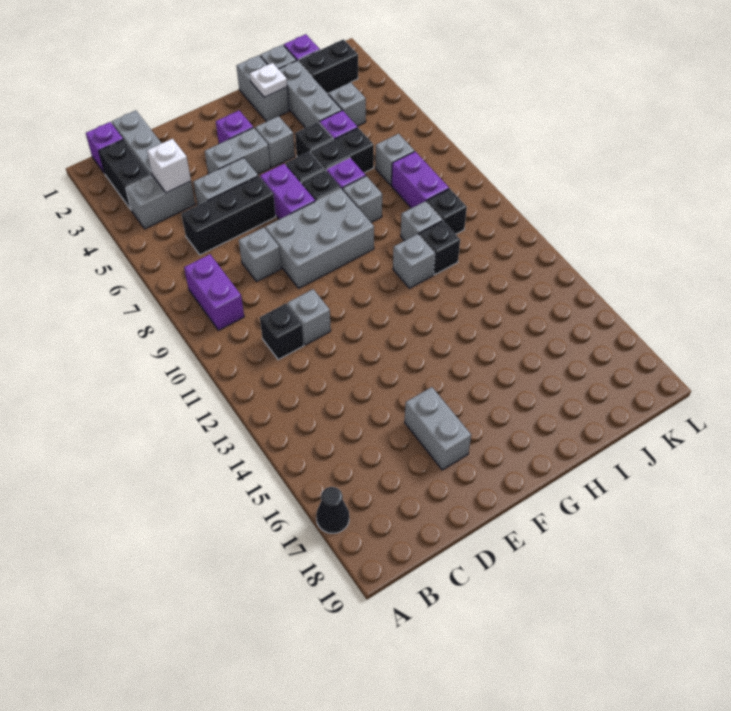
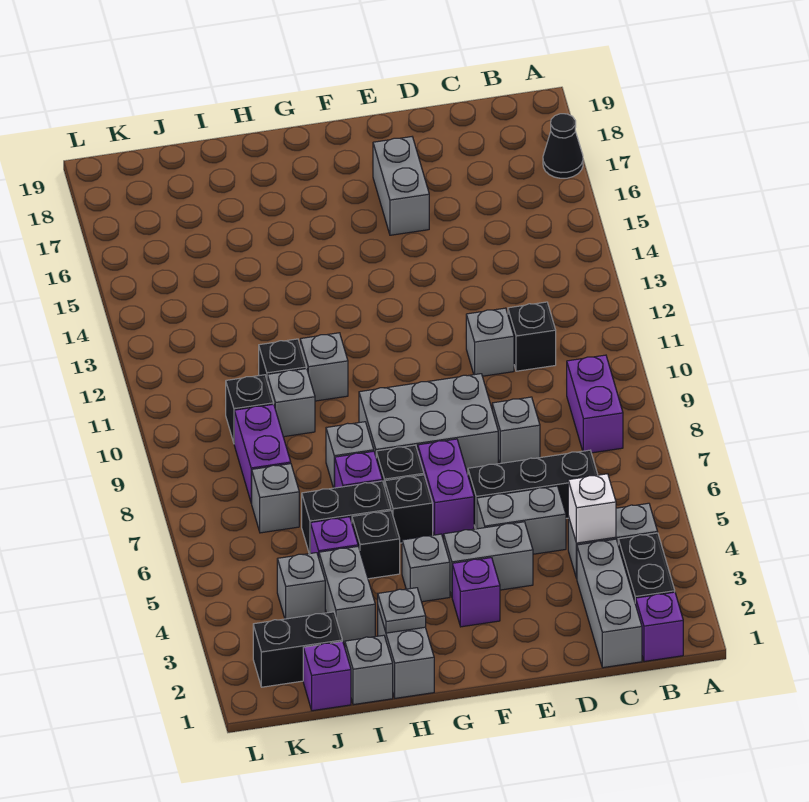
white 1x1 plate [250,63,287,97] -> grey 1x1 plate [378,588,426,633]
grey 1x3 brick [279,61,342,128] -> grey 1x2 brick [319,547,375,644]

